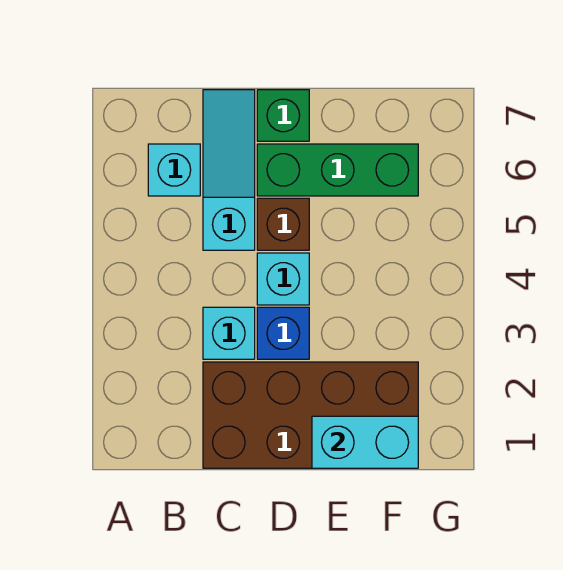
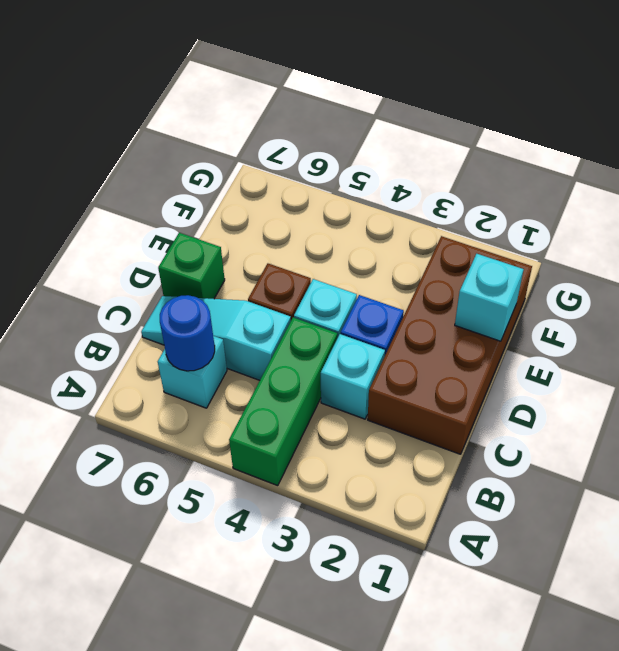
none -> blue 1x1 round brick [160,295,215,371]
green 1x3 brick [257,144,418,196] -> green 1x3 brick moved to [229,317,337,486]
cyan 1x2 brick [312,416,418,468] -> cyan 1x1 brick [455,254,524,341]

